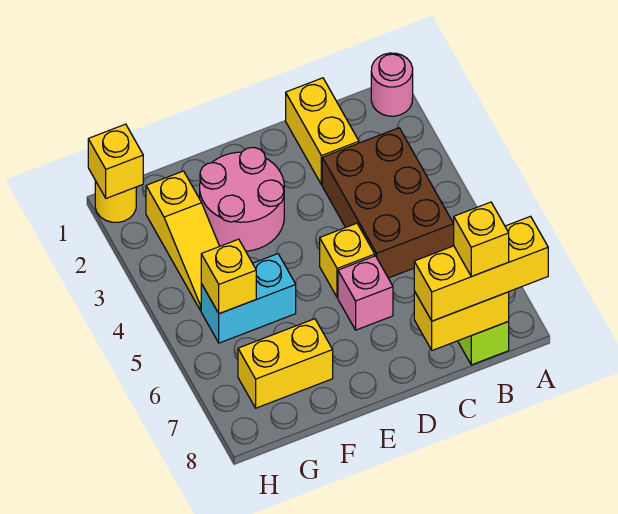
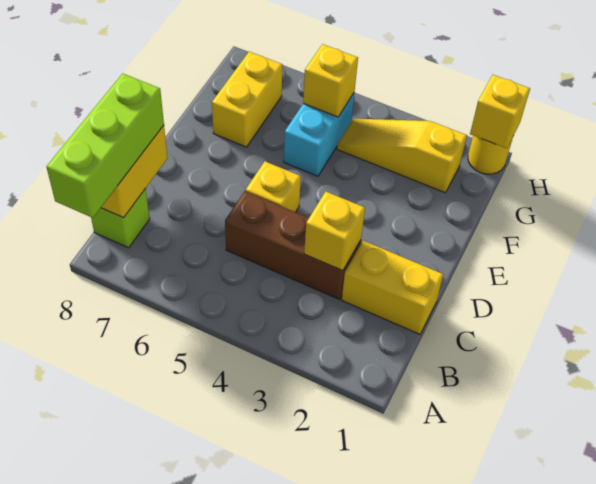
pink 1x1 round brick [371,53,413,116] -> none
yellow 1x3 brick [414,216,548,321] -> lime 1x3 brick [46,73,164,218]
brown 2x3 brick [322,128,454,278] -> brown 1x3 brick [225,191,361,299]
yellow 1x1 brick [453,202,509,276] -> yellow 1x1 brick moved to [304,192,365,271]
pink 1x1 brick [338,256,393,330] -> none
pink 2x2 round brick [200,147,284,251] -> none

